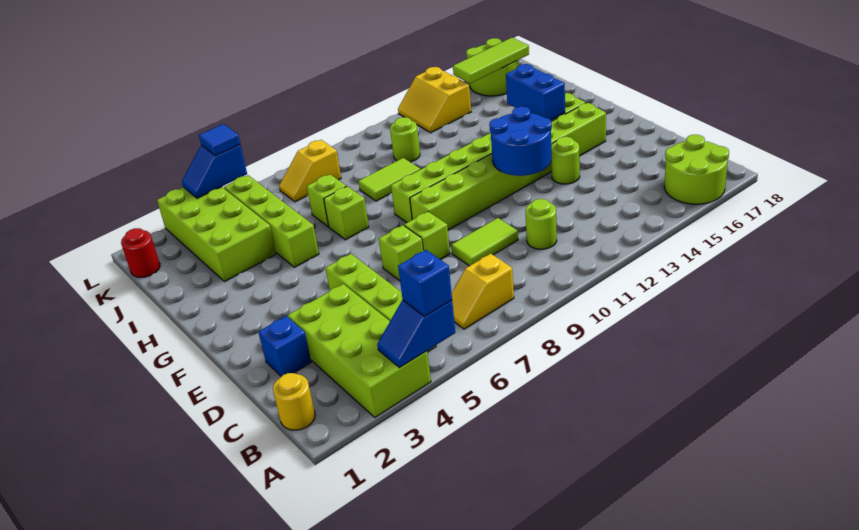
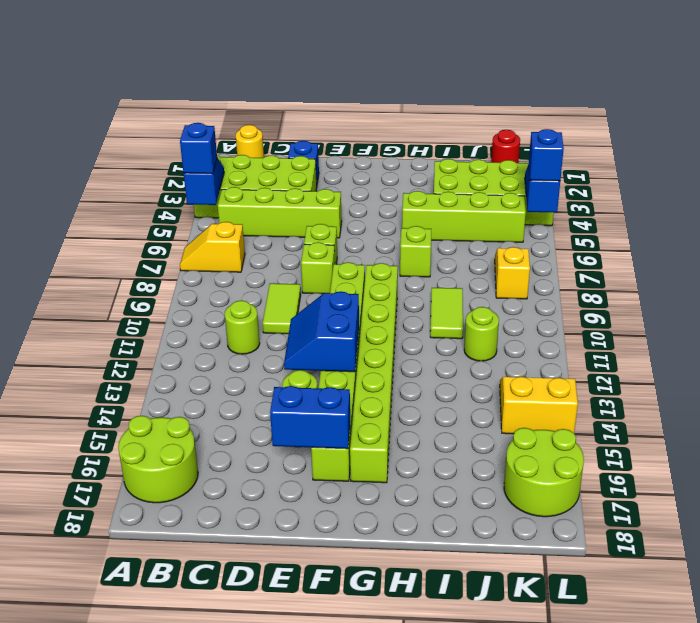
yellow 1x2 slope [452,254,514,329] -> yellow 1x2 slope turned to [180,222,245,272]
blue 2x2 round brick [489,107,552,176] -> blue 2x2 slope [284,292,359,372]
blue 1x2 brick [506,64,565,120] -> blue 1x2 brick moved to [270,386,350,449]
lime 1x1 brick [307,174,347,227] -> none
lime 1x3 tile [453,38,529,84] -> none
blue 1x1 tile [199,124,240,156] -> blue 1x1 brick [529,129,564,181]

